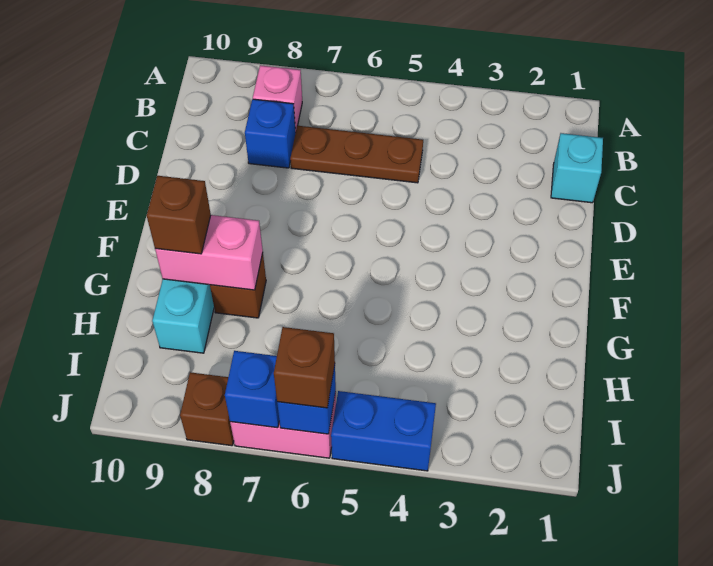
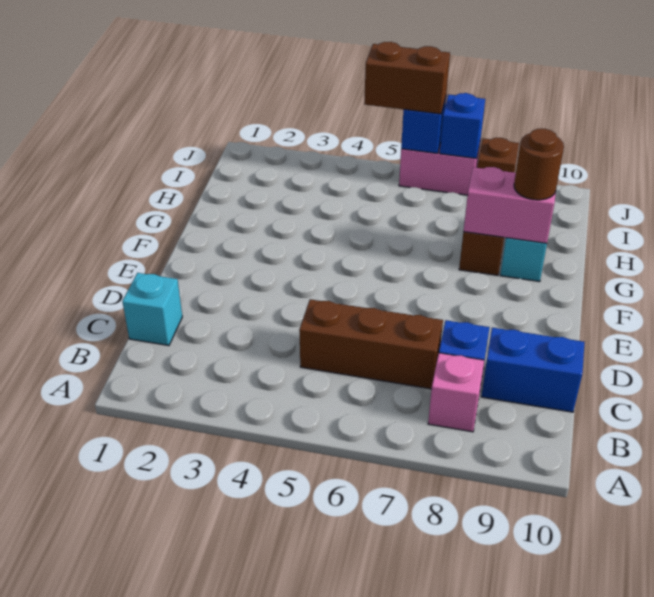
brown 1x3 plate [290,126,423,183] -> brown 1x3 brick [299,299,443,389]
brown 1x1 brick [147,176,211,254] -> brown 1x1 round brick [514,129,564,200]
blue 1x2 brick [331,391,436,471] -> blue 1x2 brick moved to [481,328,585,412]
brown 1x1 brick [274,327,335,408] -> brown 1x2 brick [364,42,450,114]

